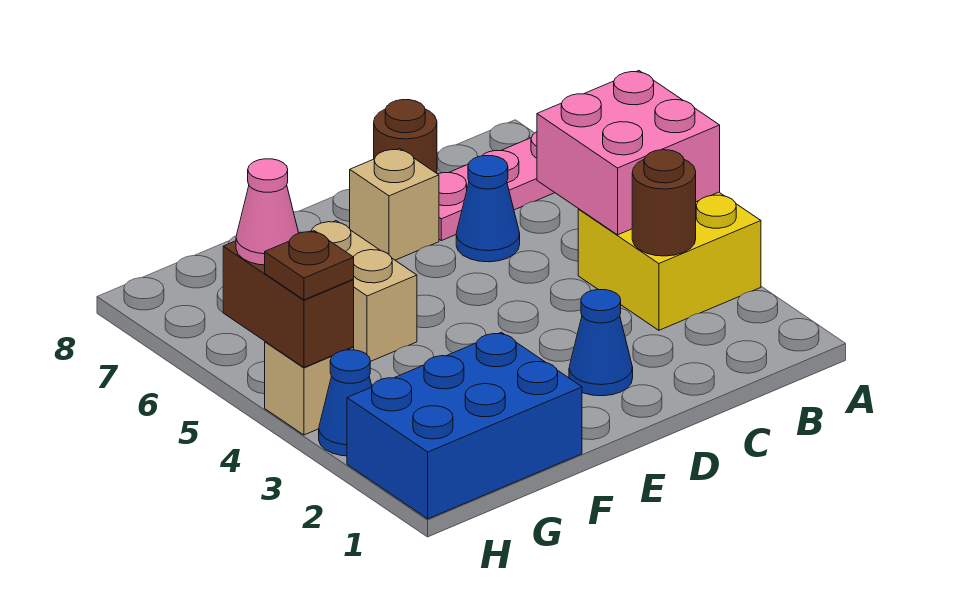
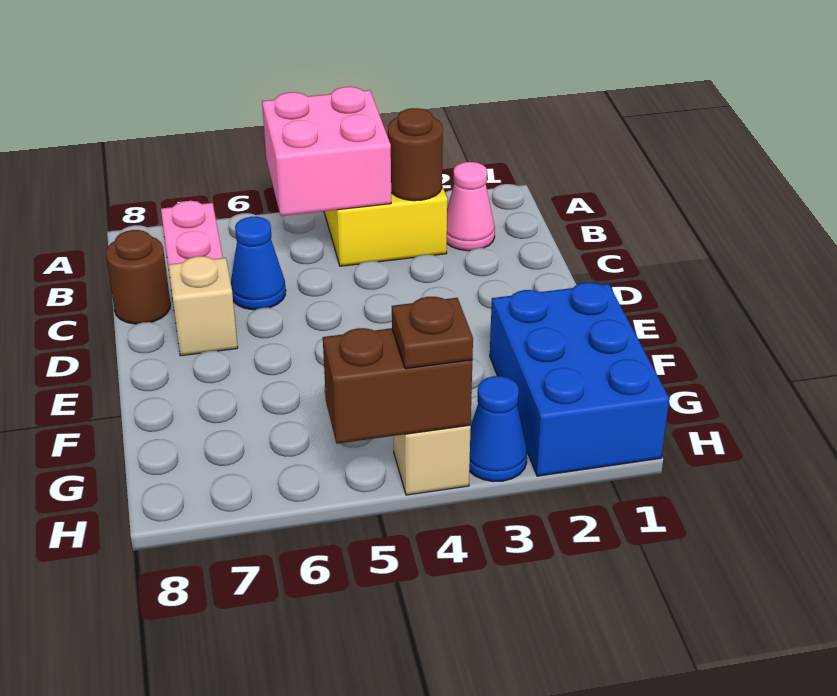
blue 1x1 cone [569,289,633,396] -> none
tan 1x2 brick [310,221,417,362] -> none
pink 1x1 cone [236,159,299,265] -> pink 1x1 cone moved to [447,162,495,251]

